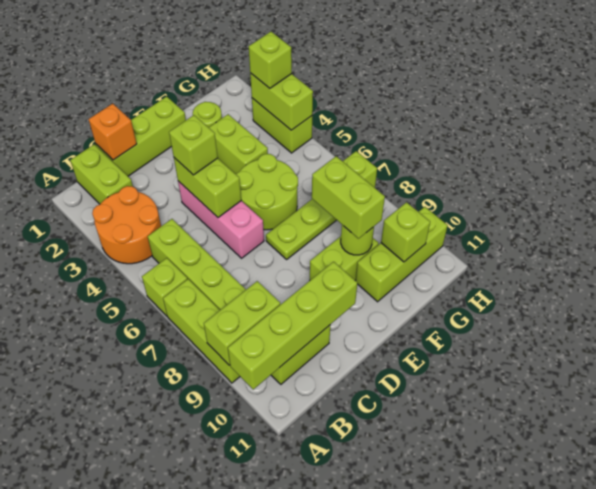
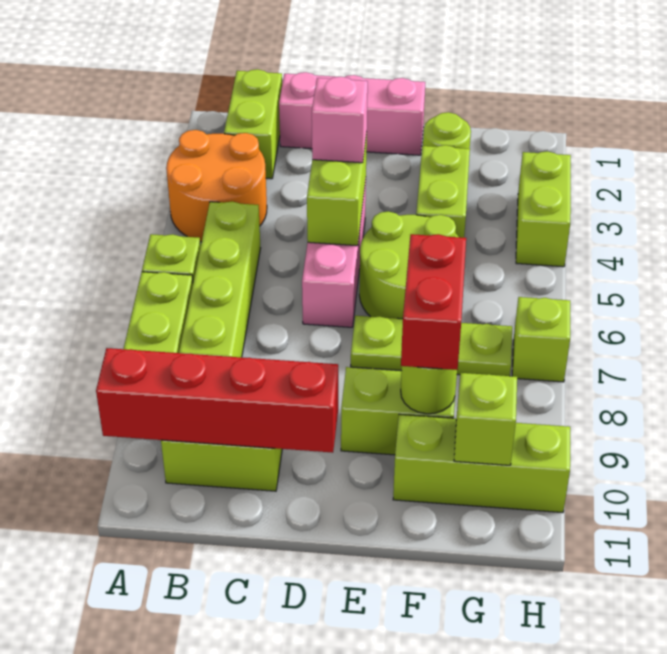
lime 1x2 brick [204,281,280,365] -> none
lime 1x4 brick [228,262,357,390] -> red 1x4 brick [96,348,338,453]
lime 1x3 brick [96,97,186,176] -> pink 1x3 brick [279,72,425,155]
orange 1x1 brick [89,104,137,160] -> none
lime 1x1 brick [169,115,218,175] -> pink 1x1 brick [312,77,368,163]
lime 1x2 brick [312,156,385,239] -> red 1x2 brick [401,234,466,370]
lime 1x2 brick [250,73,313,130] -> none
lime 1x1 brick [249,32,292,88] -> none

